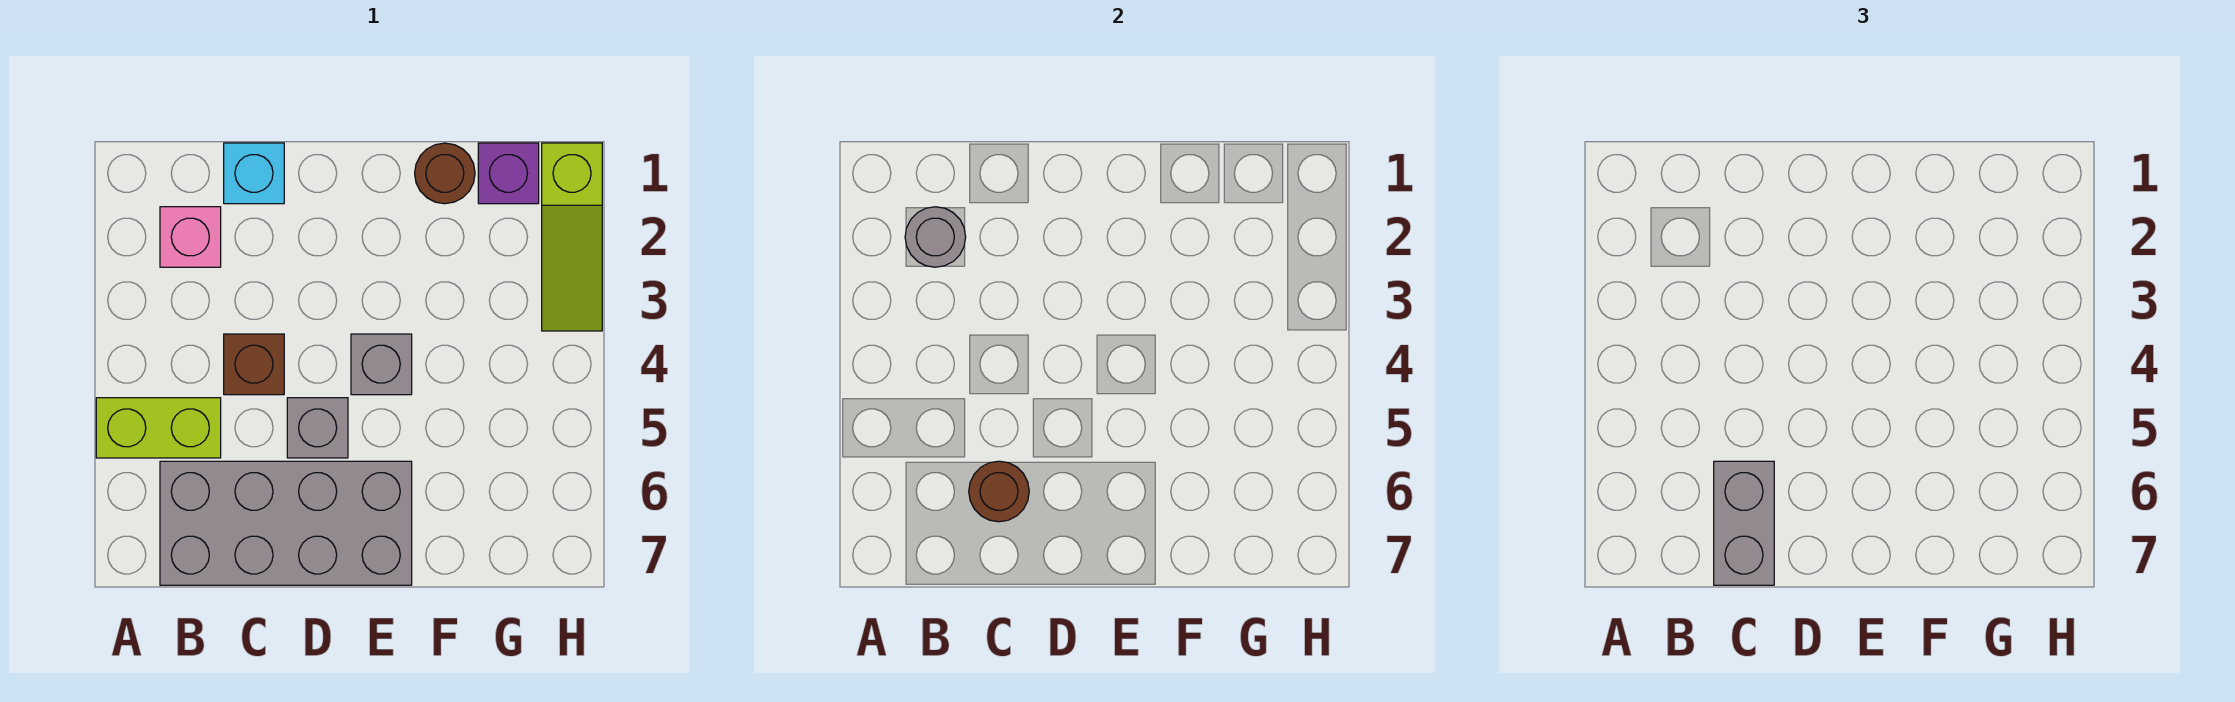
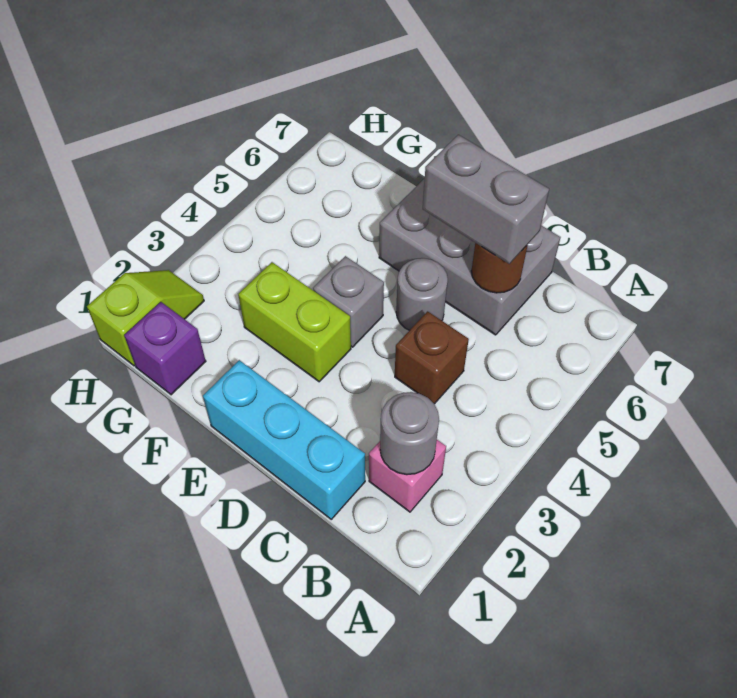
lime 1x2 brick [96,398,221,458] -> lime 1x2 brick moved to [238,262,351,382]
grey 2x4 brick [160,461,412,585] -> grey 2x3 brick [379,179,560,335]
cyan 1x1 brick [224,143,284,204] -> cyan 1x3 brick [203,360,365,519]
grey 1x2 brick [1714,461,1774,585] -> grey 1x2 brick turned to [423,135,549,264]
grey 1x1 brick [287,398,348,458] -> grey 1x1 round brick [396,258,448,330]
brown 1x1 round brick [415,143,475,204] -> none
lime 1x3 slope [542,143,602,331] -> lime 1x2 slope [87,270,204,366]

